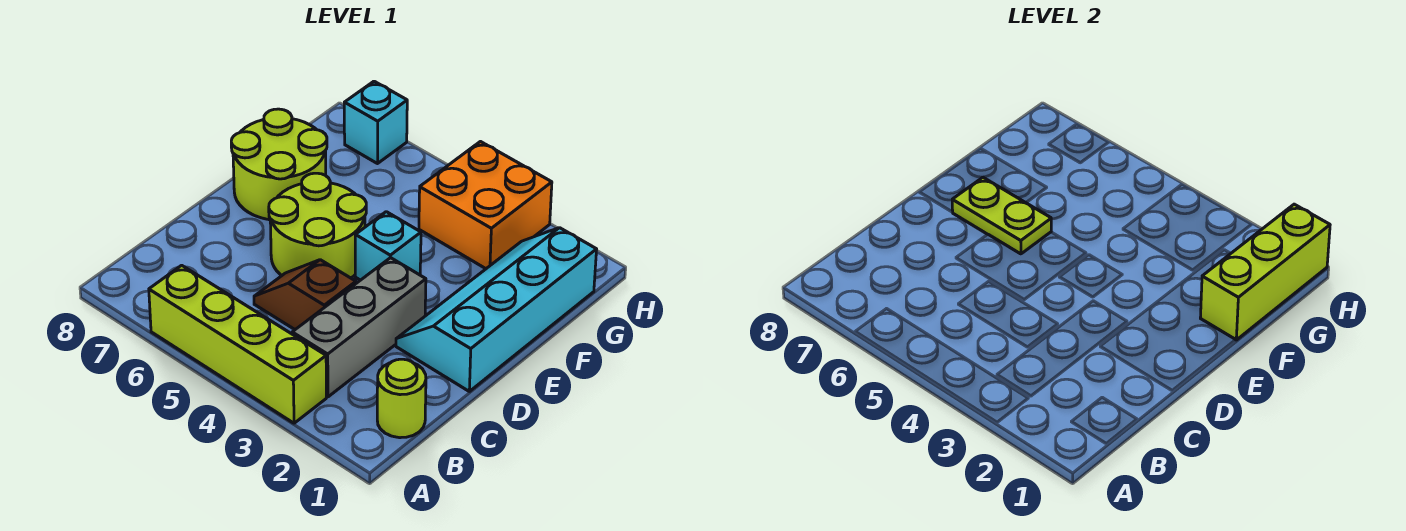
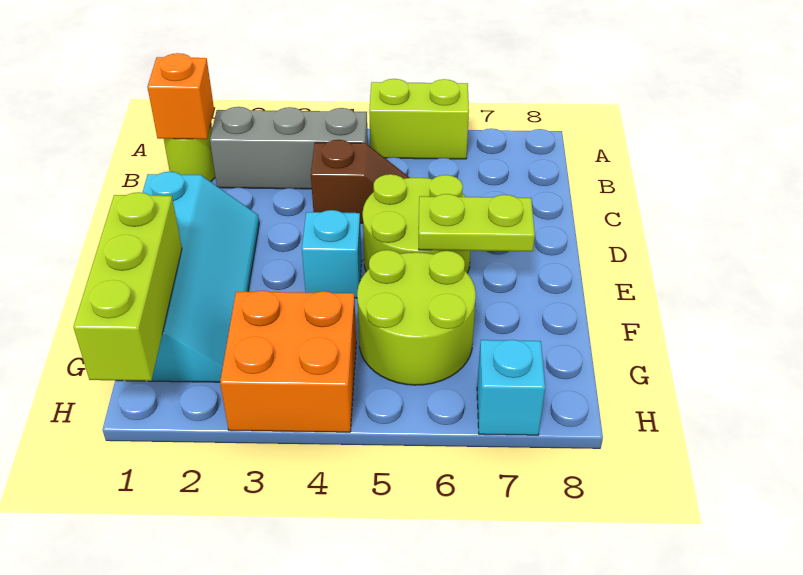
lime 1x4 brick [149,265,326,423] -> lime 1x2 brick [369,79,469,159]
none -> orange 1x1 brick [148,53,214,139]
grey 1x3 brick [292,258,426,397] -> grey 1x3 brick turned to [210,107,368,189]
lime 2x2 round brick [231,109,327,220] -> lime 2x2 round brick moved to [357,250,476,385]

